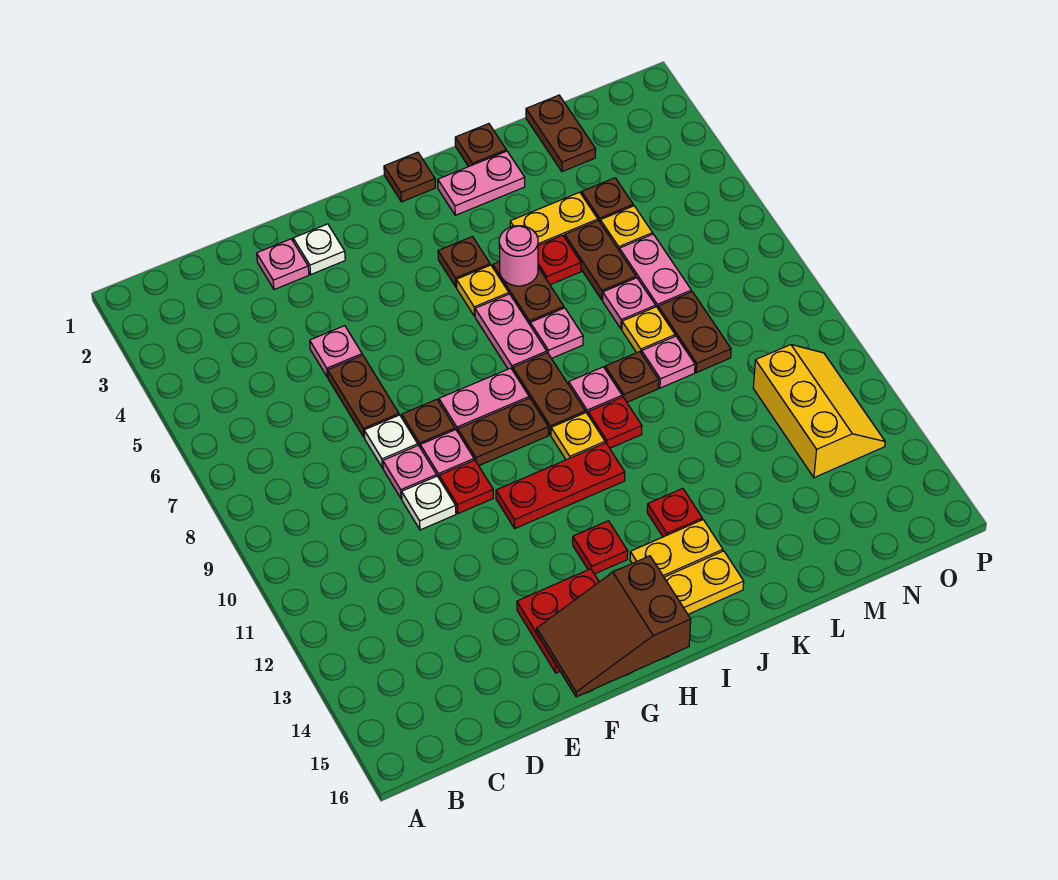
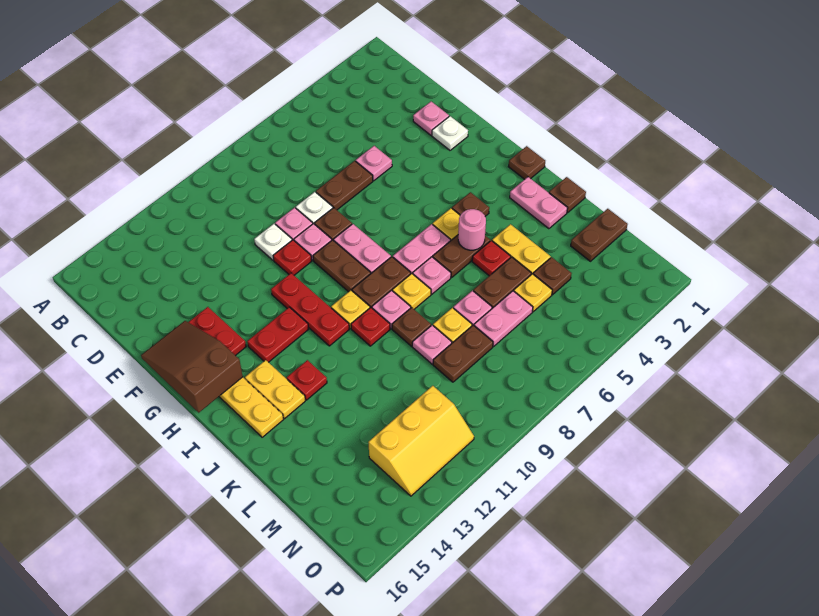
red 1x1 plate [573,521,628,574] -> red 1x2 plate [247,307,309,362]
none -> yellow 1x1 plate [392,273,431,309]

